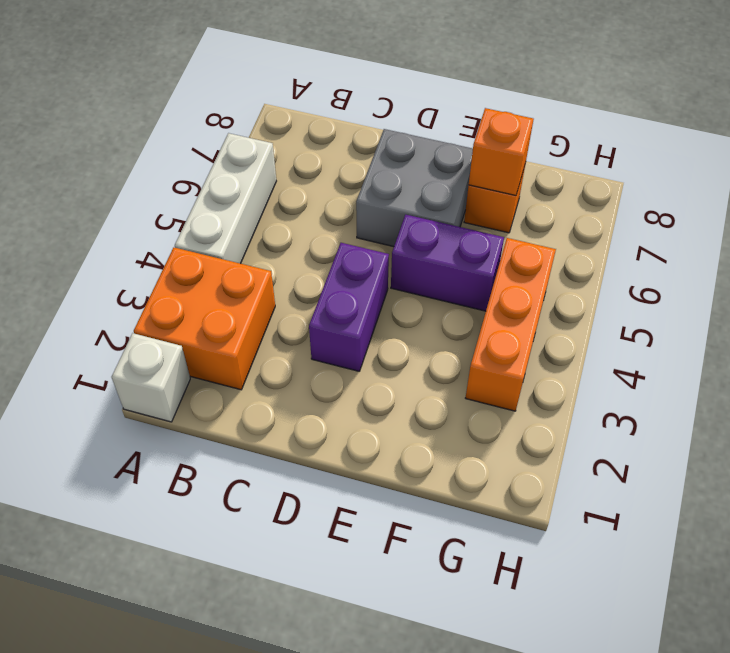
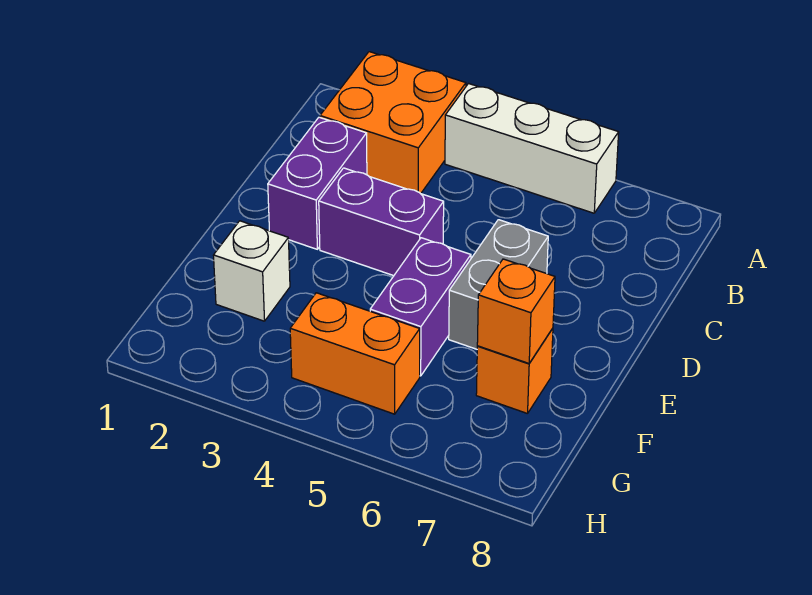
white 1x1 brick [112,333,190,422] -> white 1x1 brick moved to [213,221,290,321]
none -> purple 1x2 brick [268,117,367,249]
grey 2x2 brick [356,129,473,247] -> grey 1x2 brick [449,220,548,349]
orange 1x3 brick [466,238,556,411] -> orange 1x2 brick [290,293,420,414]

